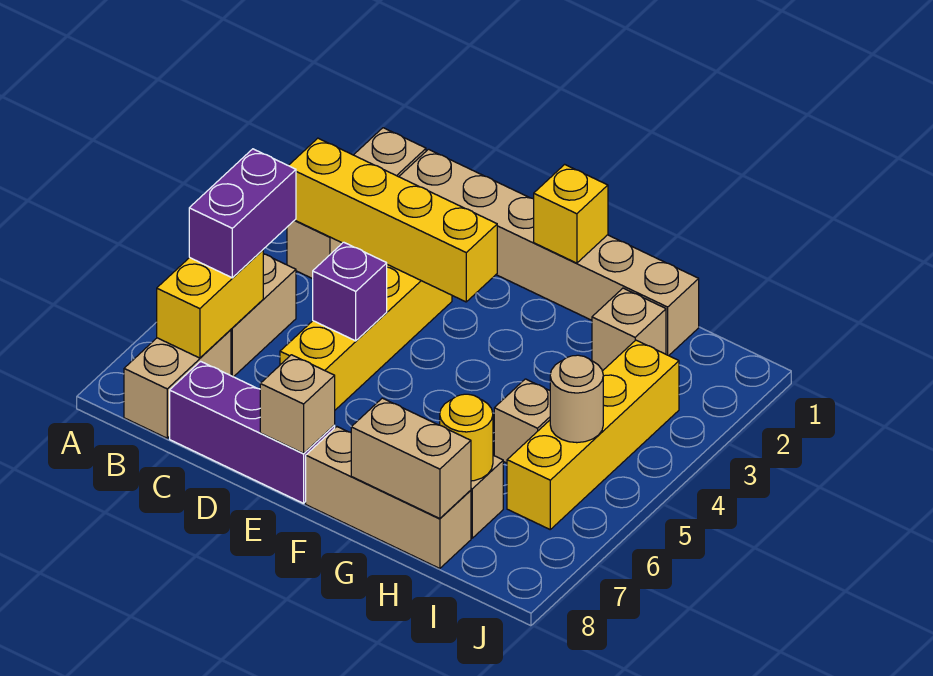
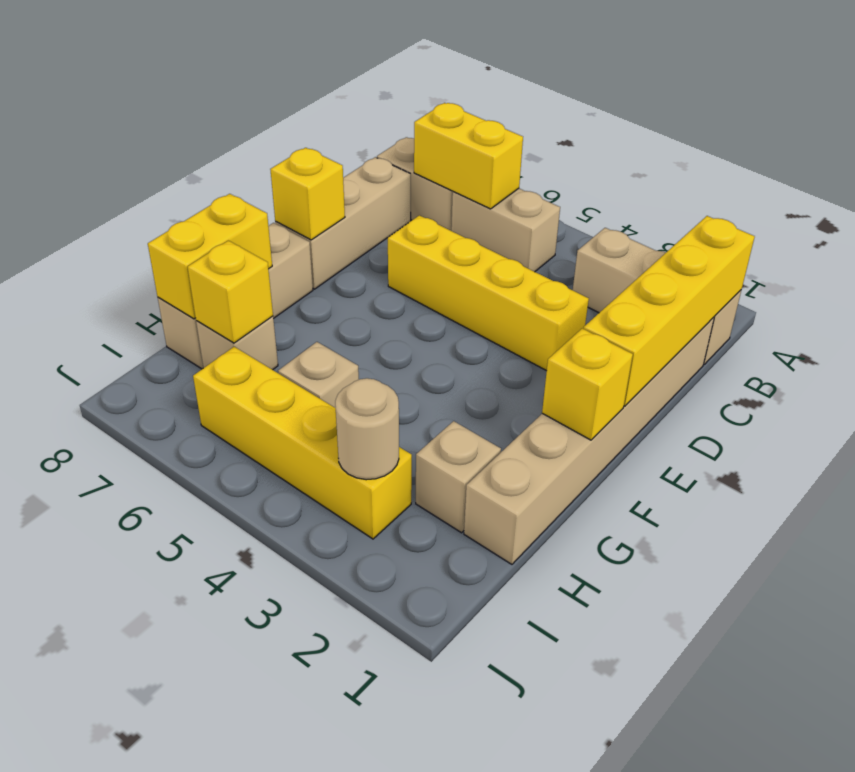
yellow 1x4 brick [288,138,497,302] -> yellow 1x4 brick moved to [584,216,755,406]
purple 1x2 brick [189,149,296,278] -> none
purple 1x3 brick [170,361,335,503] -> tan 1x3 brick [275,157,411,289]
purple 1x1 brick [313,242,387,341] -> none
tan 1x1 brick [260,355,335,453] -> yellow 1x1 brick [270,148,345,240]
tan 1x2 brick [351,398,471,519] -> yellow 1x2 brick [148,194,272,319]
yellow 1x1 round brick [440,394,493,481] -> yellow 1x1 brick [188,241,273,343]
tan 1x1 round brick [550,355,603,443] -> tan 1x1 round brick moved to [335,378,399,480]

